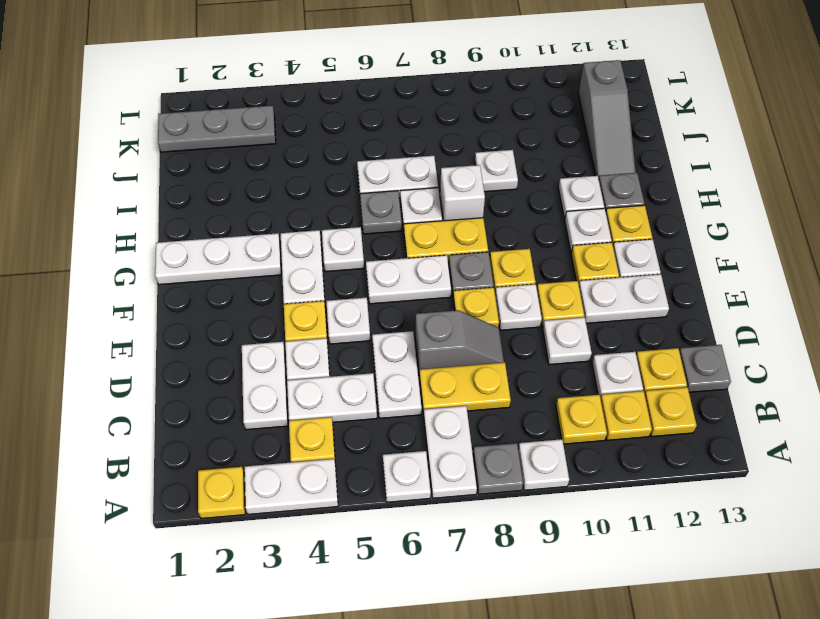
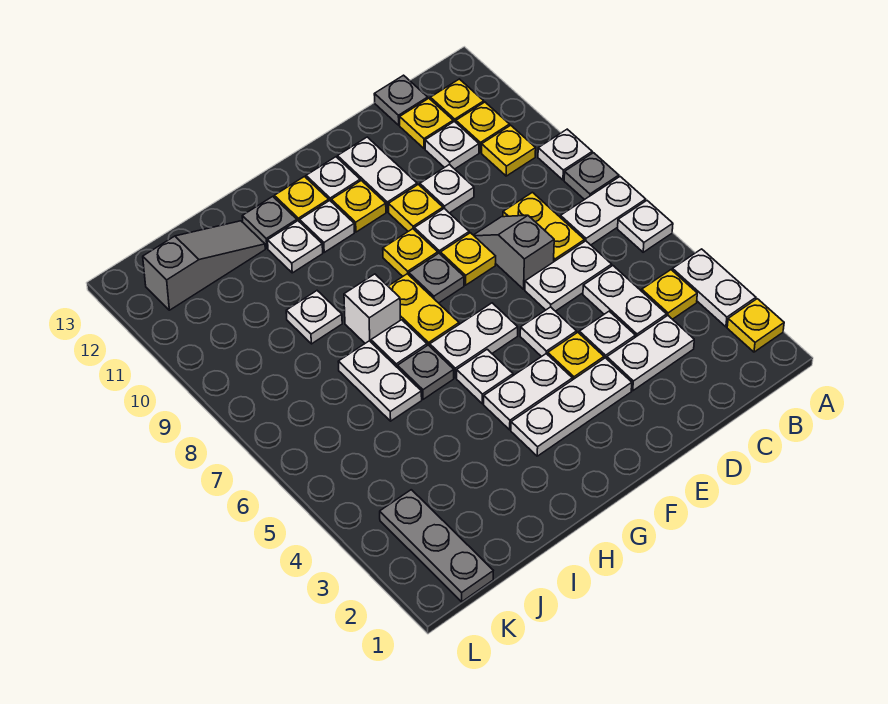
white 1x2 plate [366,255,451,304] -> white 1x2 plate turned to [430,303,518,378]
white 1x3 plate [155,233,281,285] -> white 1x3 plate turned to [511,358,632,456]

